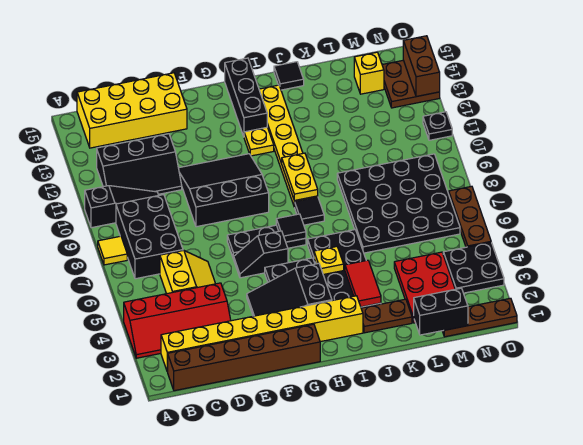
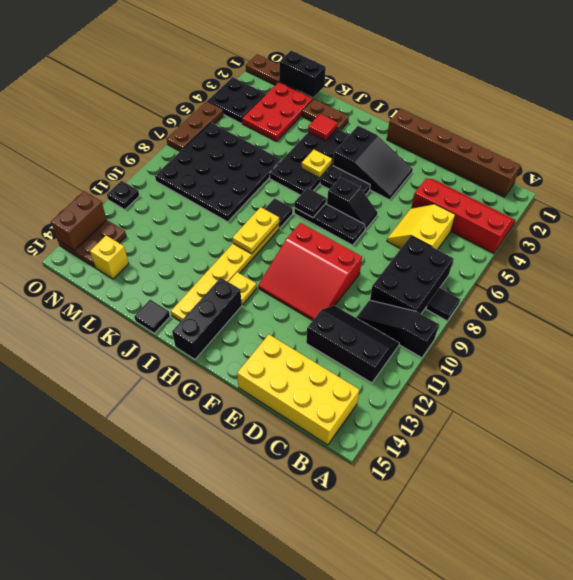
yellow 1x1 tile [98,236,127,265] -> black 1x1 tile [426,288,460,321]
yellow 1x8 brick [161,296,363,372] -> none
black 3x3 slope [179,154,269,227] -> red 3x3 slope [258,223,362,320]
red 1x2 tile [345,260,381,307] -> red 1x1 tile [308,114,337,141]

